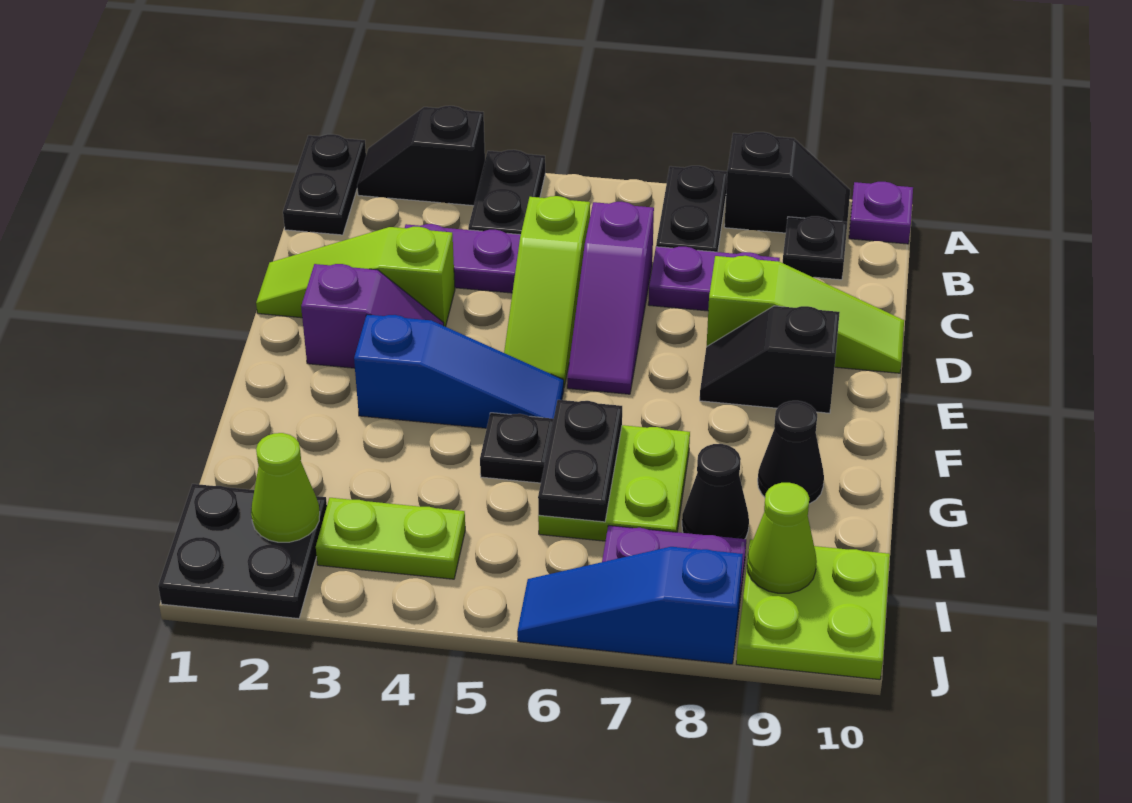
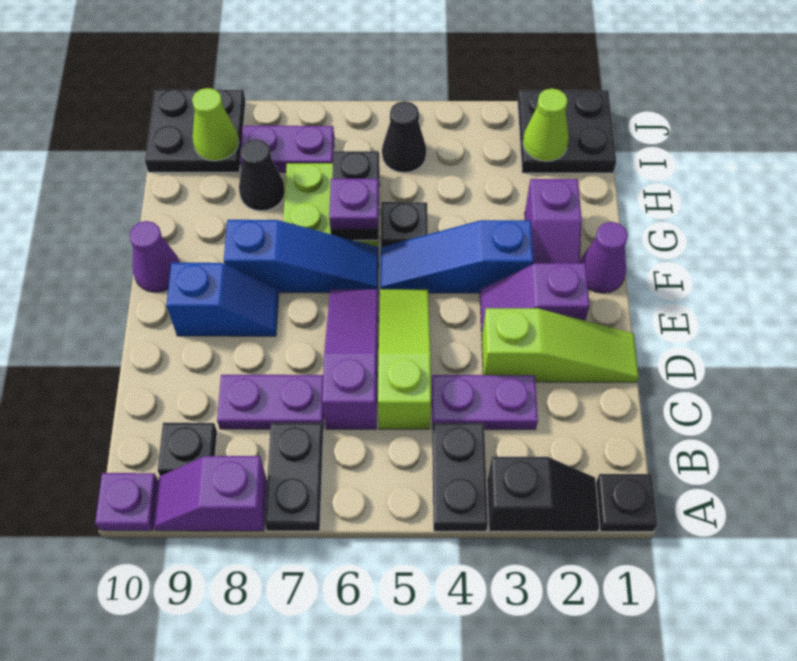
black 1x2 plate [283,134,366,235] -> black 1x1 plate [596,474,657,532]
black 1x2 slope [724,132,850,233] -> purple 1x2 slope [153,456,267,531]
lime 1x3 slope [707,256,904,373] -> none
black 1x2 slope [700,306,840,413] -> blue 1x2 slope [166,263,279,336]
none -> purple 1x1 cone [580,222,628,293]
none -> purple 1x2 slope [525,179,582,264]
none -> purple 1x1 cone [129,221,180,292]
none -> purple 1x1 plate [329,179,379,229]
black 1x1 cone [758,401,824,504] -> black 1x1 cone moved to [382,101,426,173]
lime 1x2 plate [316,498,465,579] -> none
lime 2x2 plate [736,540,890,680] -> black 2x2 plate [145,90,246,172]
blue 1x3 slope [517,547,743,664] -> blue 1x3 slope moved to [224,220,379,293]

